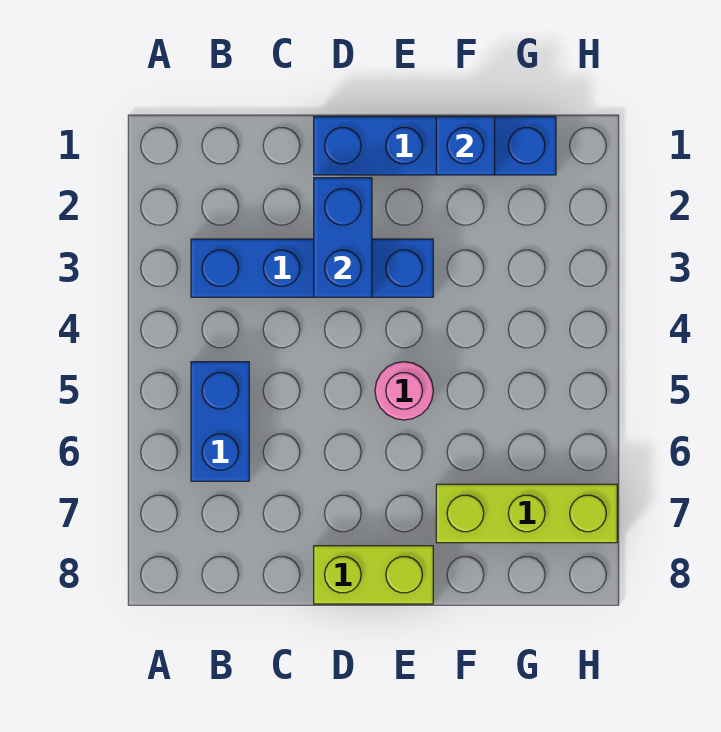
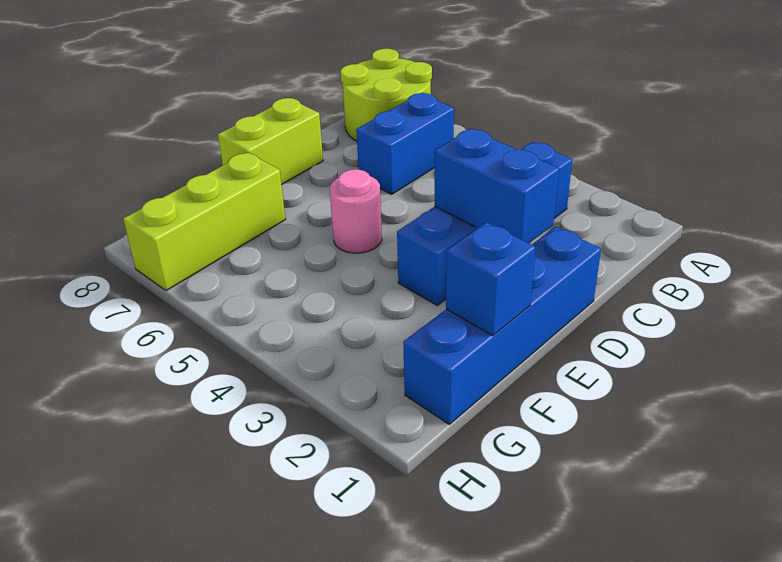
none -> lime 2x2 round brick [340,49,432,141]
blue 1x2 brick [191,362,249,481] -> blue 1x2 brick turned to [356,93,454,194]

